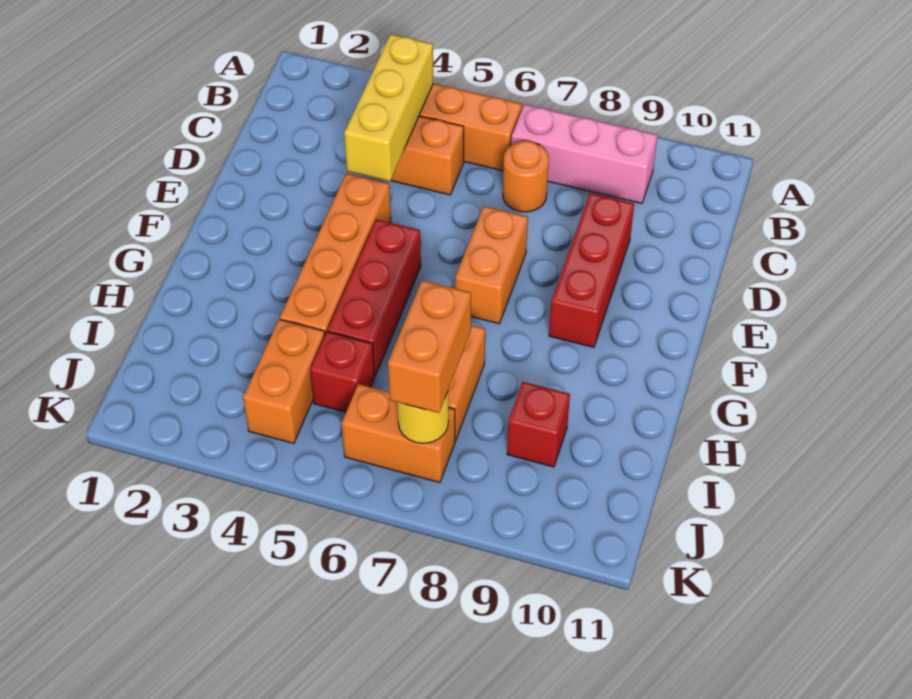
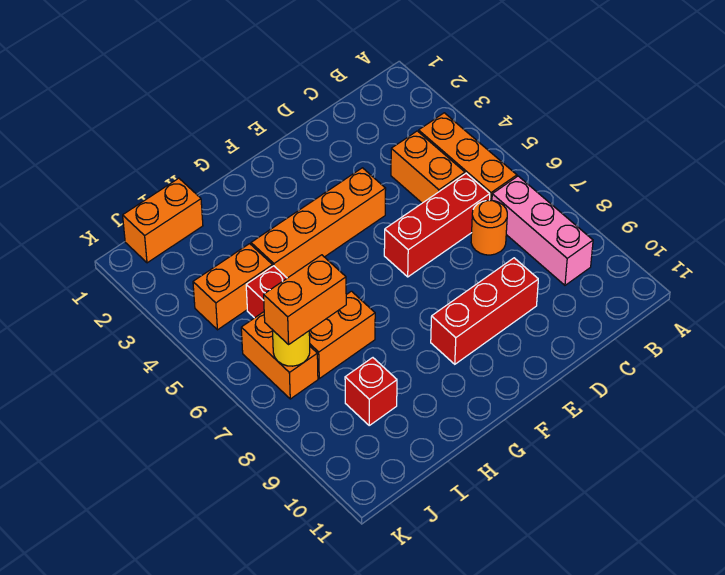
yellow 1x3 brick [344,34,433,181] -> none
orange 1x2 brick [455,206,528,324] -> orange 1x2 brick moved to [123,178,203,263]
red 1x3 brick [328,219,421,376] -> red 1x3 brick moved to [384,173,490,277]

